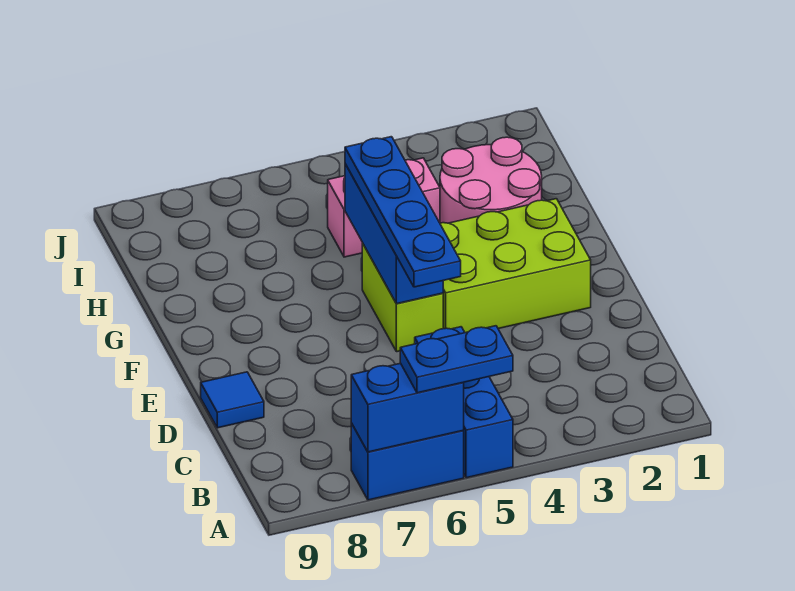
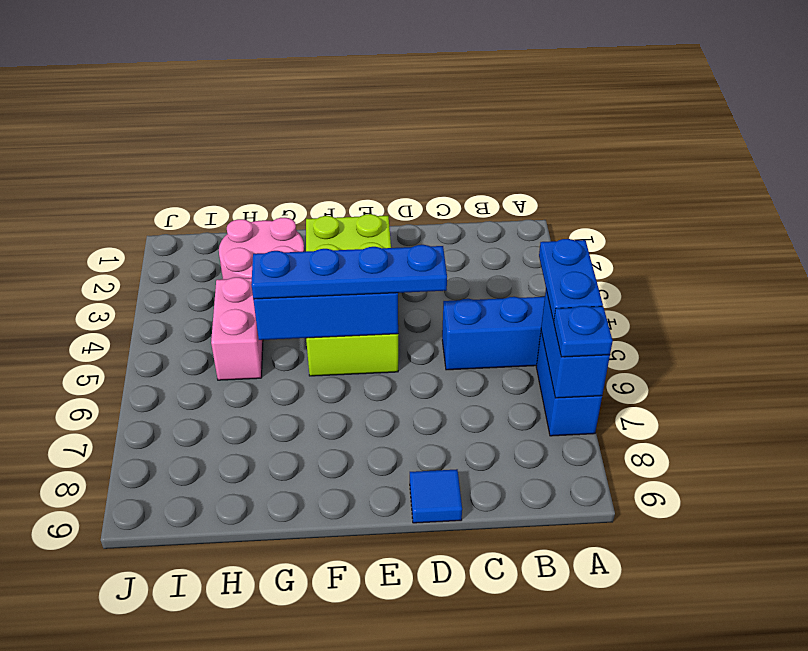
none -> blue 1x1 plate [554,306,613,357]

